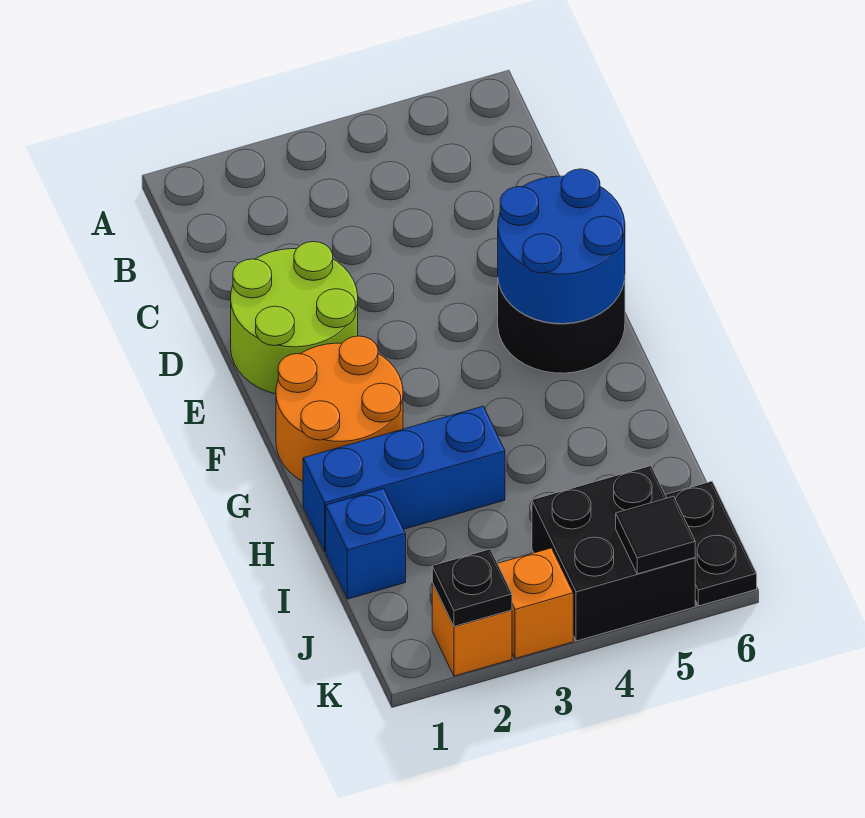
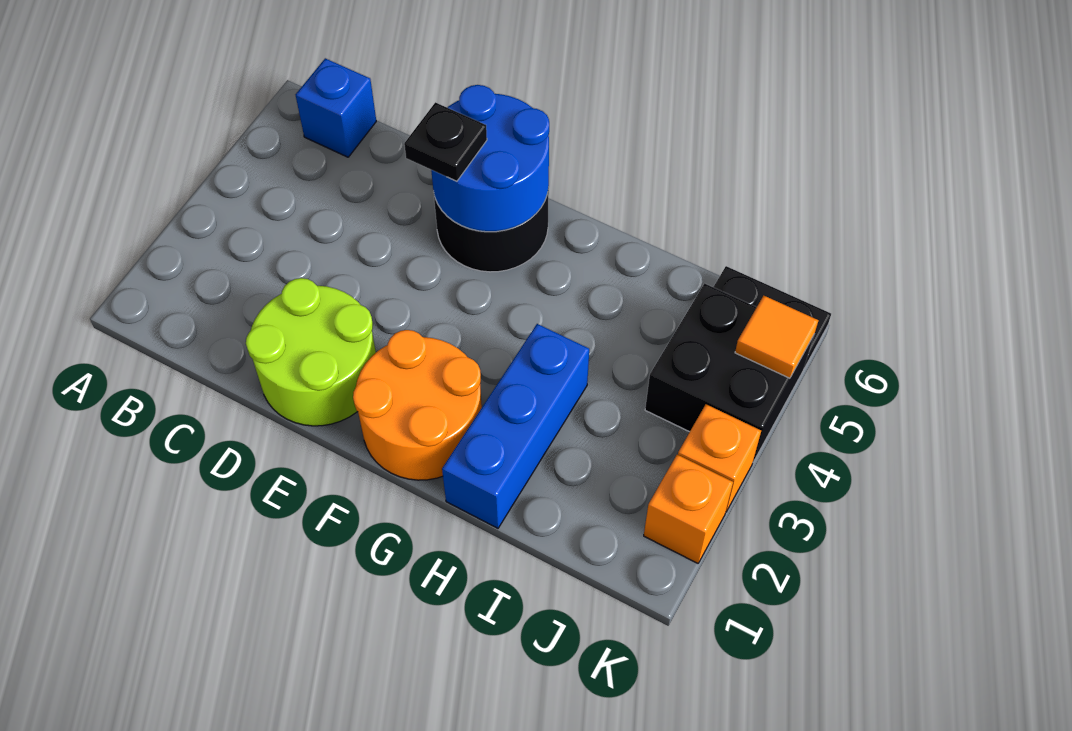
blue 1x1 brick [326,489,406,599] -> blue 1x1 brick moved to [296,58,376,157]
black 1x1 plate [432,549,512,626] -> black 1x1 plate moved to [404,102,487,181]
black 1x1 tile [616,496,695,574] -> orange 1x1 tile [735,296,818,378]

